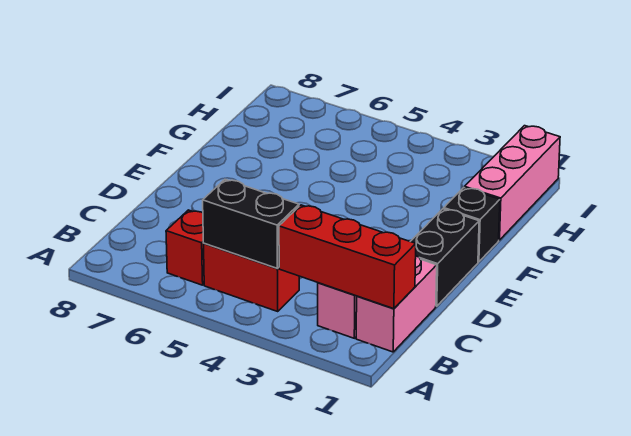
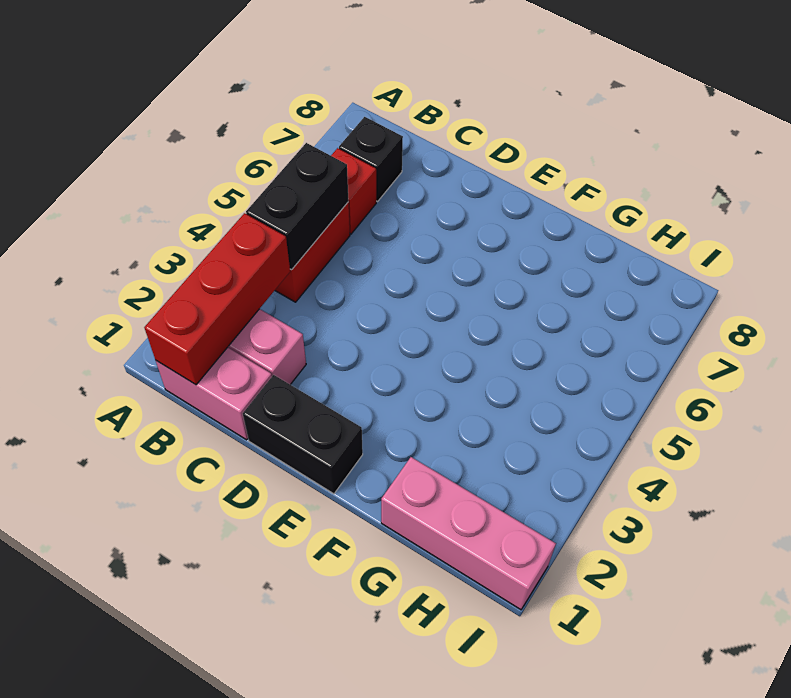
black 1x1 brick [444,188,500,262] -> black 1x1 brick moved to [339,117,403,202]

